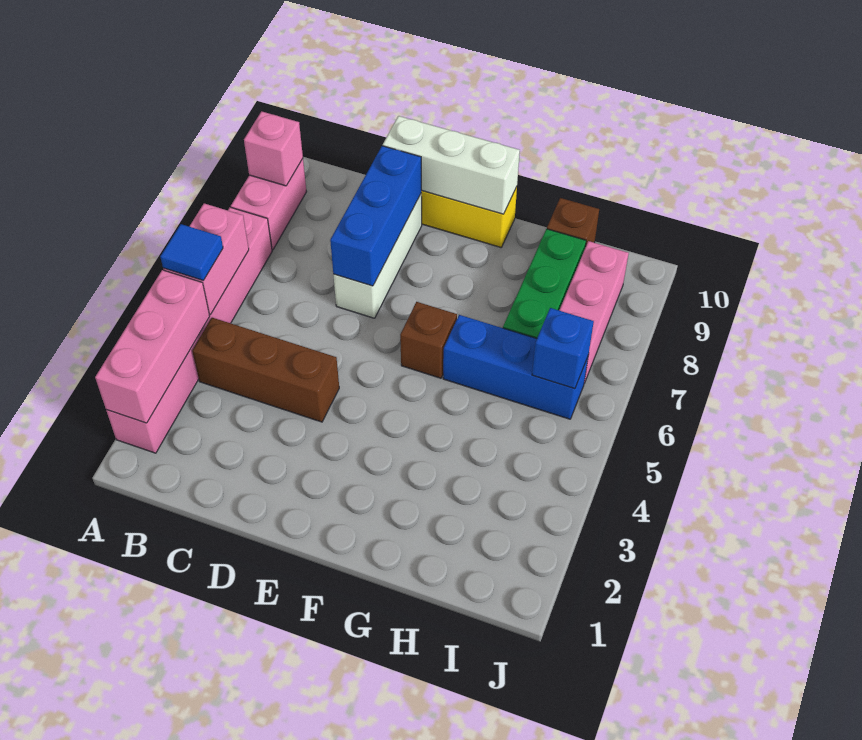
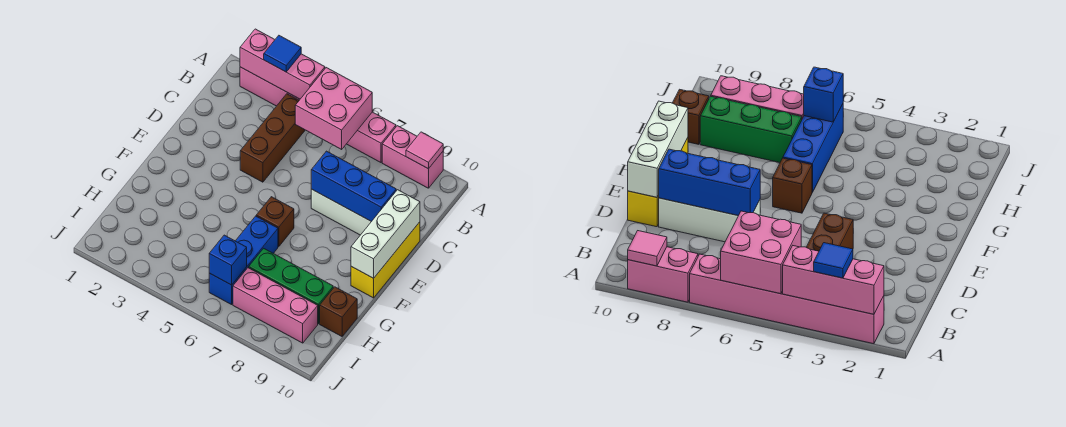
pink 1x2 brick [163,204,249,315] -> pink 2x2 brick [295,68,372,149]
blue 1x1 tile [160,224,223,280] -> blue 1x1 tile moved to [264,36,301,72]
pink 1x1 brick [244,111,303,186] -> pink 1x1 tile [406,132,443,169]

